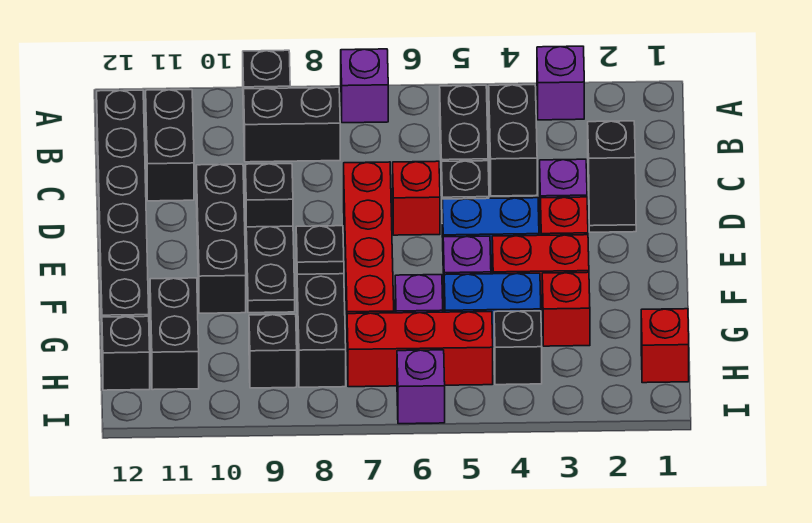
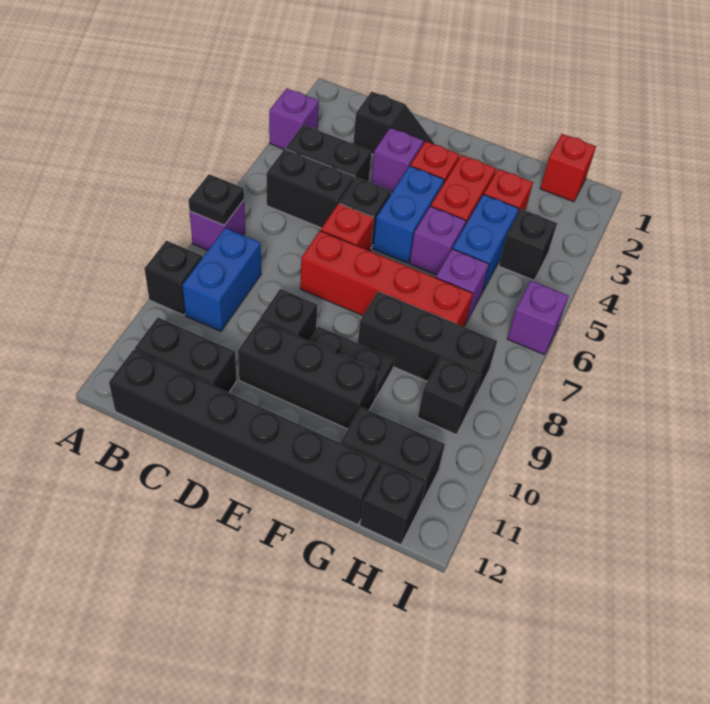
black 1x2 brick [244,87,340,162] -> blue 1x2 brick [182,228,261,331]
black 1x1 plate [296,226,344,274] -> black 1x1 plate moved to [188,174,244,225]
red 1x3 brick [347,312,493,387] -> none

